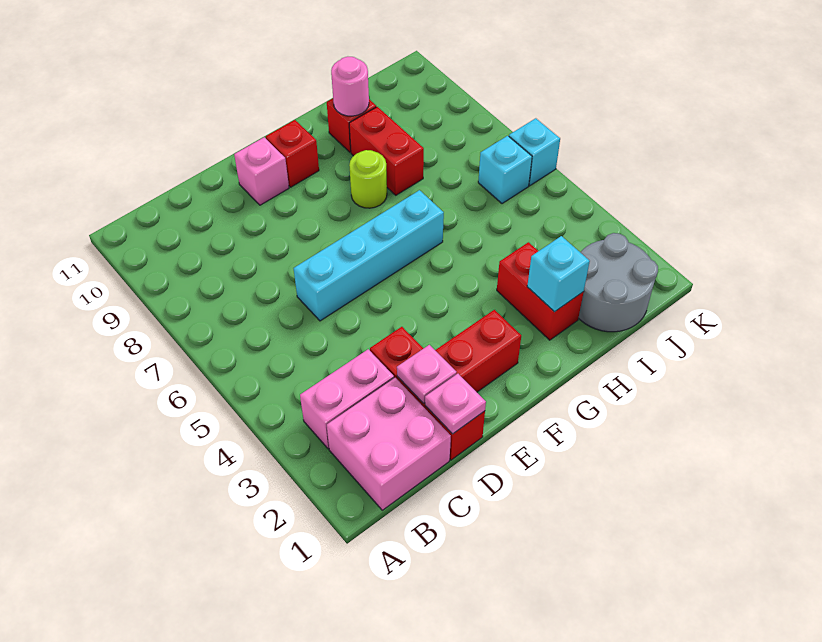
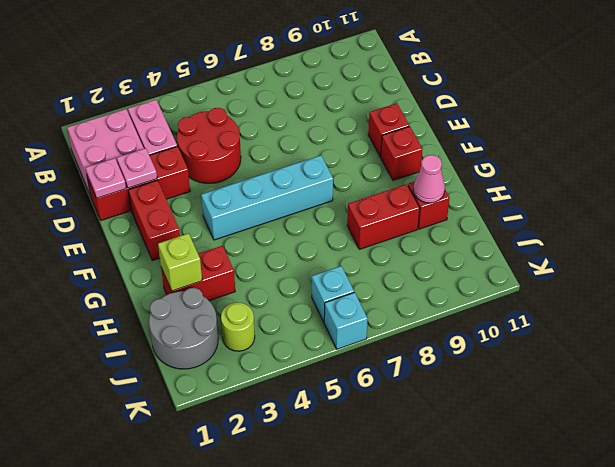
none -> red 2x2 round brick [177,108,241,183]
cyan 1x4 brick [294,190,444,321] -> cyan 1x4 brick turned to [201,155,333,240]
pink 1x1 brick [234,137,289,205] -> red 1x1 brick [368,103,409,157]
lime 1x1 round brick [349,150,387,208] -> lime 1x1 round brick moved to [221,302,255,351]
cyan 1x1 brick [527,236,590,312] -> lime 1x1 brick [158,233,202,291]
pink 1x1 round brick [331,57,369,116] -> pink 1x1 cone [413,155,445,203]

